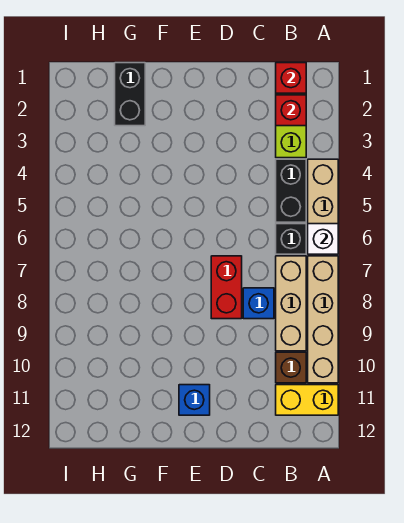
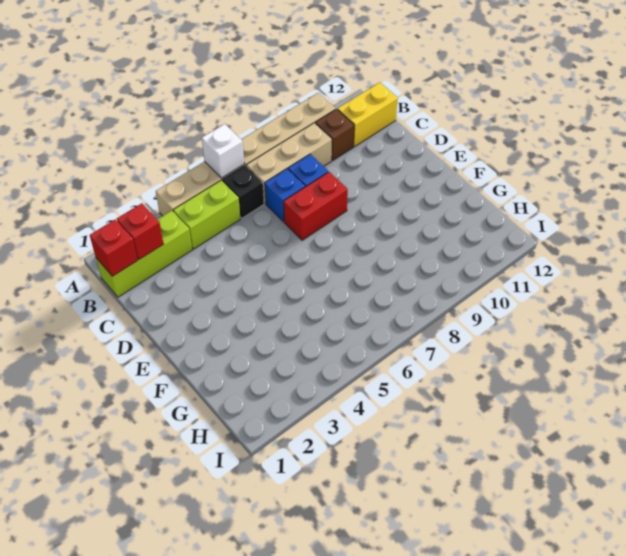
yellow 1x2 brick [276,385,338,415] -> yellow 1x2 brick turned to [338,82,398,147]
black 1x2 brick [276,159,306,222] -> lime 1x2 brick [173,180,240,249]
blue 1x1 brick [179,385,210,415] -> blue 1x1 brick moved to [265,169,305,222]
black 1x2 brick [115,63,145,126] -> none

